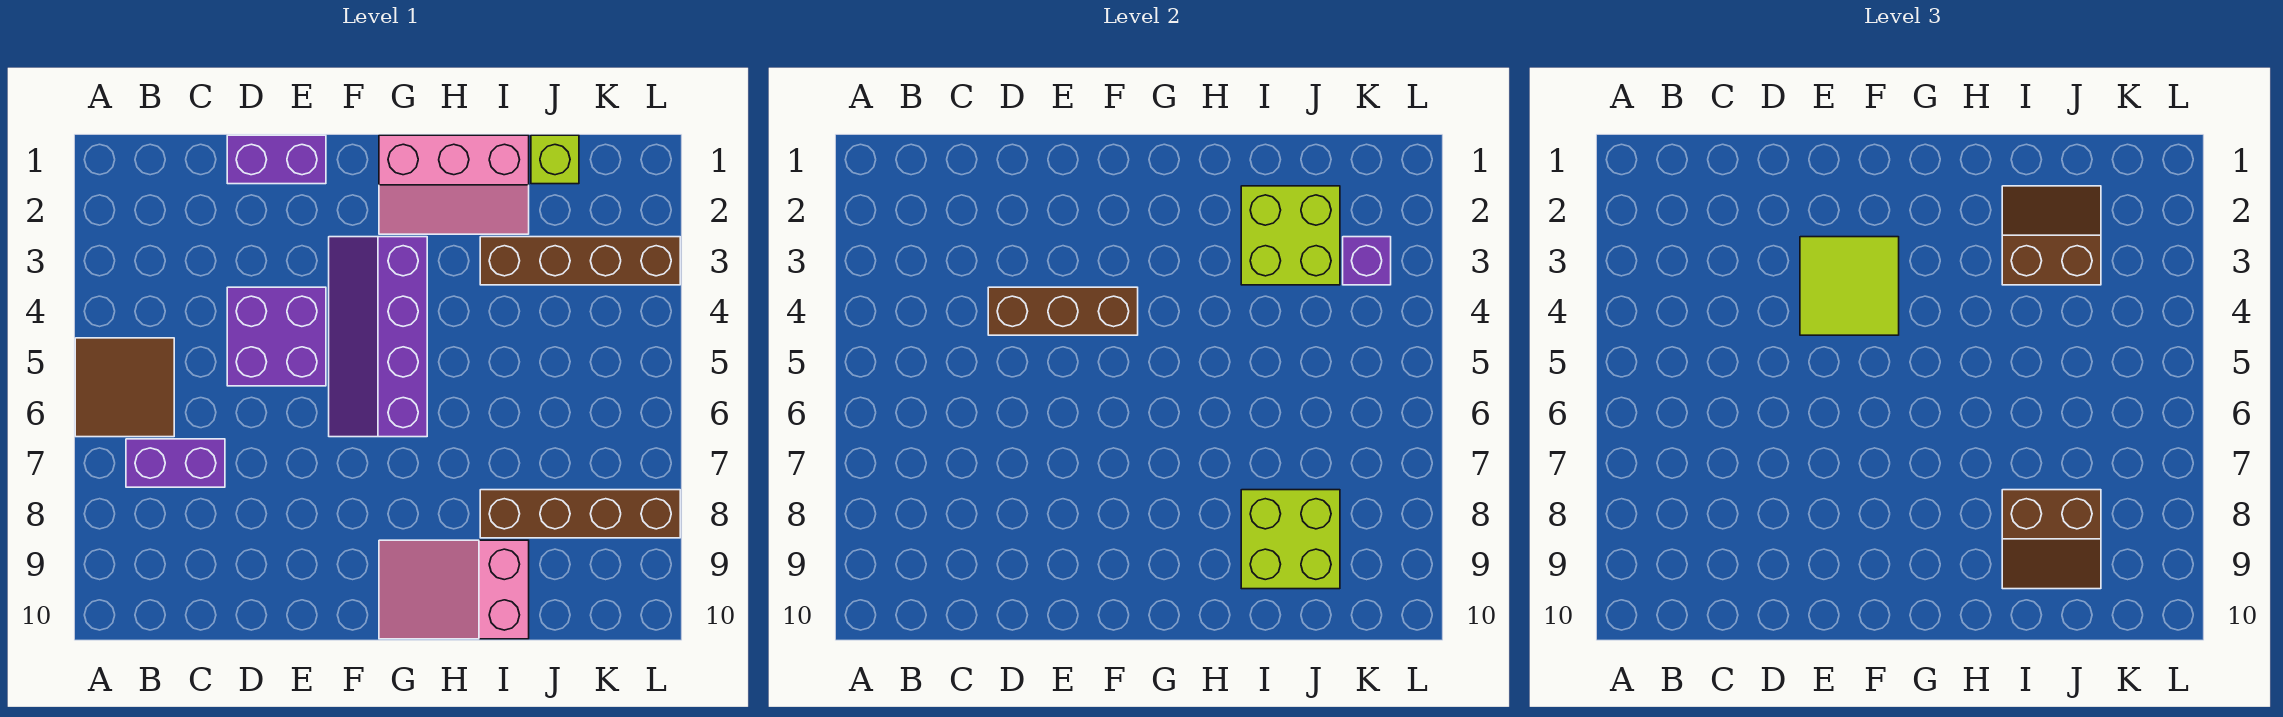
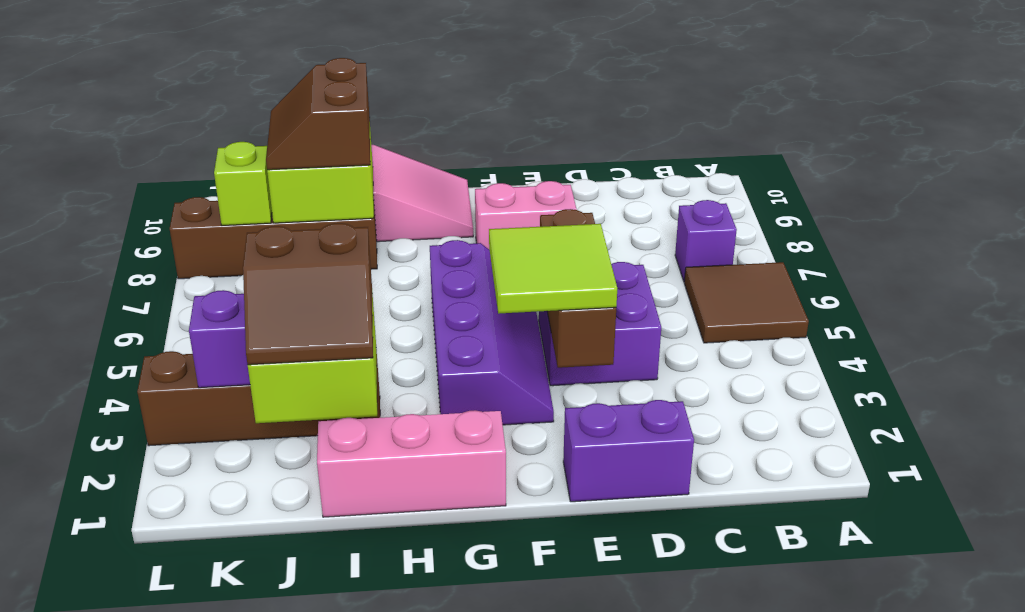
purple 1x2 brick [126,439,225,487] -> purple 1x1 brick [675,200,737,281]
brown 1x3 brick [988,287,1138,335] -> brown 1x3 brick turned to [540,209,616,368]
none -> pink 1x2 brick [475,181,577,249]
brown 2x2 slope [2002,490,2101,589] -> brown 2x2 slope turned to [266,58,370,170]
lime 1x1 brick [531,135,579,184] -> lime 1x1 brick moved to [214,142,272,225]

